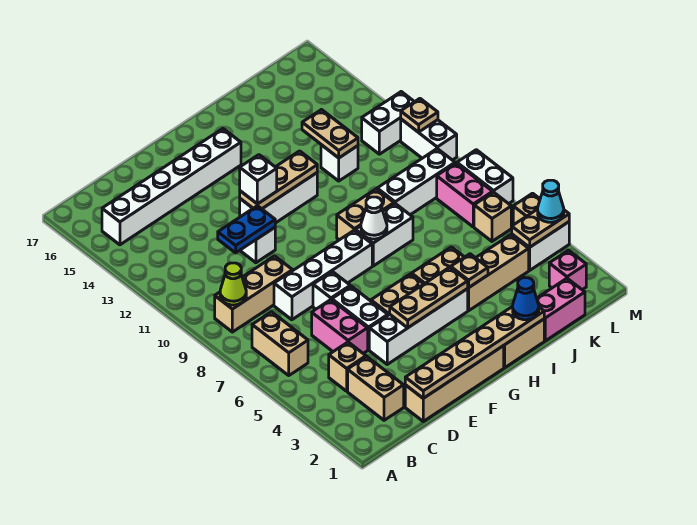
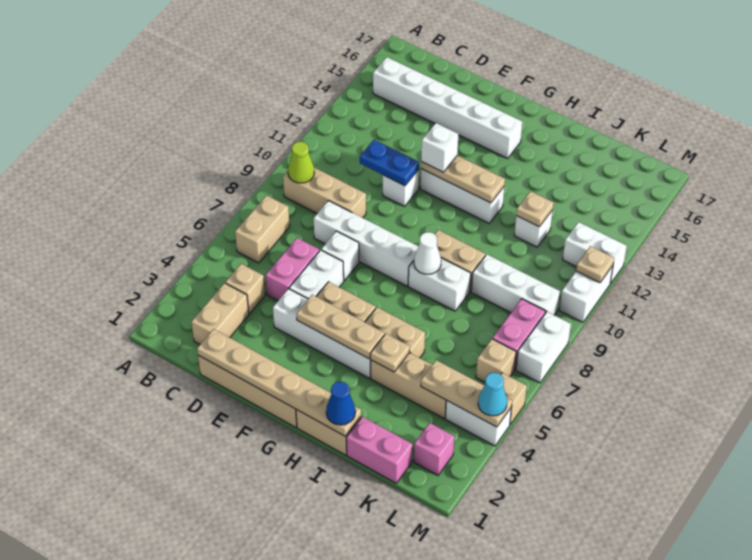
tan 1x2 plate [302,110,358,158] -> tan 1x1 plate [516,191,553,227]
tan 1x2 plate [512,209,569,247] -> tan 1x3 plate [421,360,512,427]

